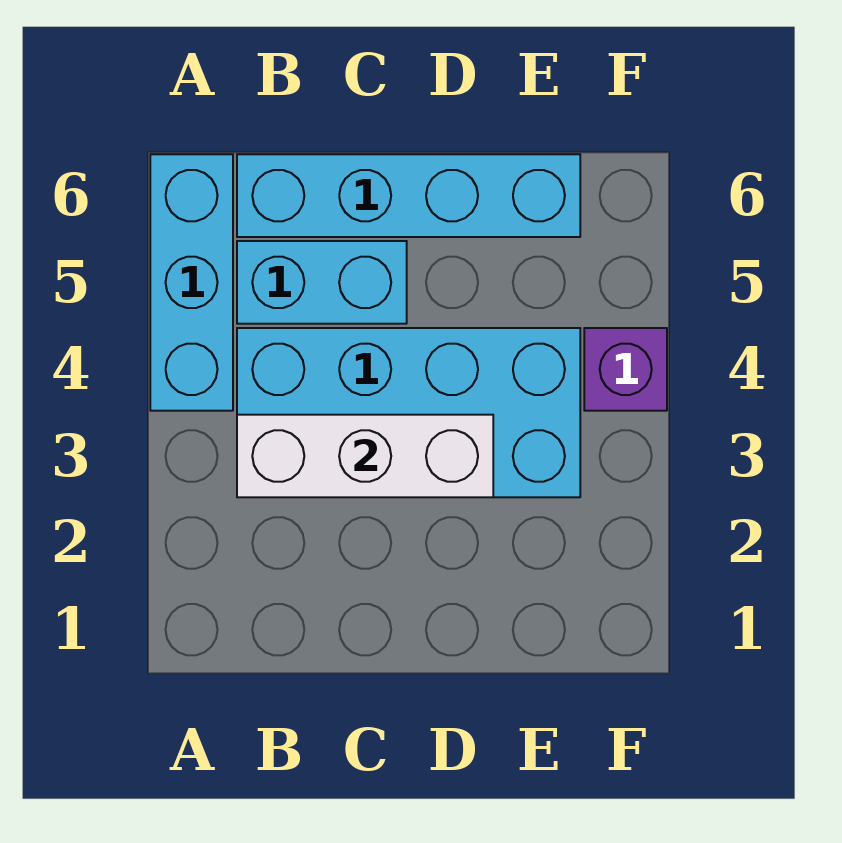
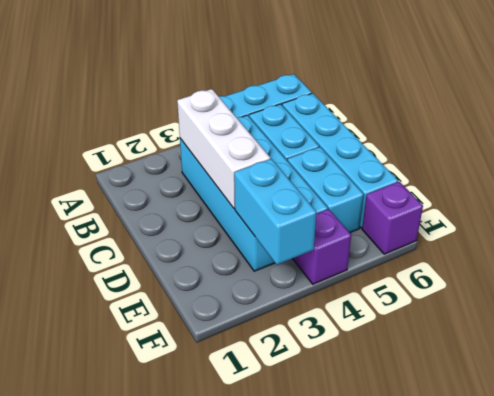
none -> cyan 1x2 brick [287,147,364,233]
none -> cyan 1x2 brick [234,159,316,265]
none -> purple 1x1 brick [362,182,423,254]

